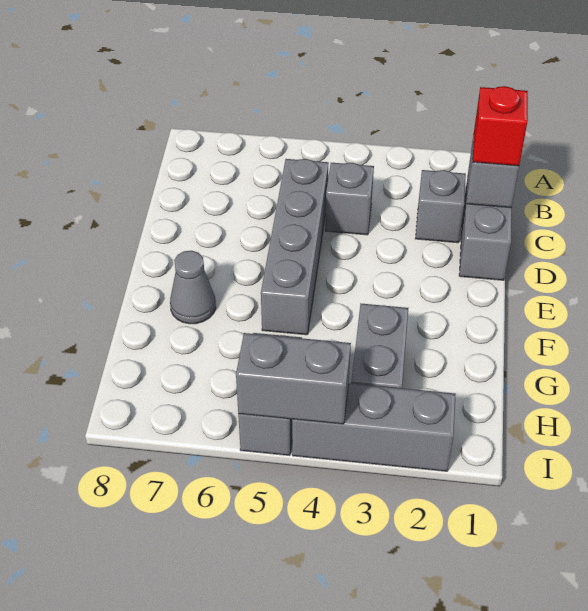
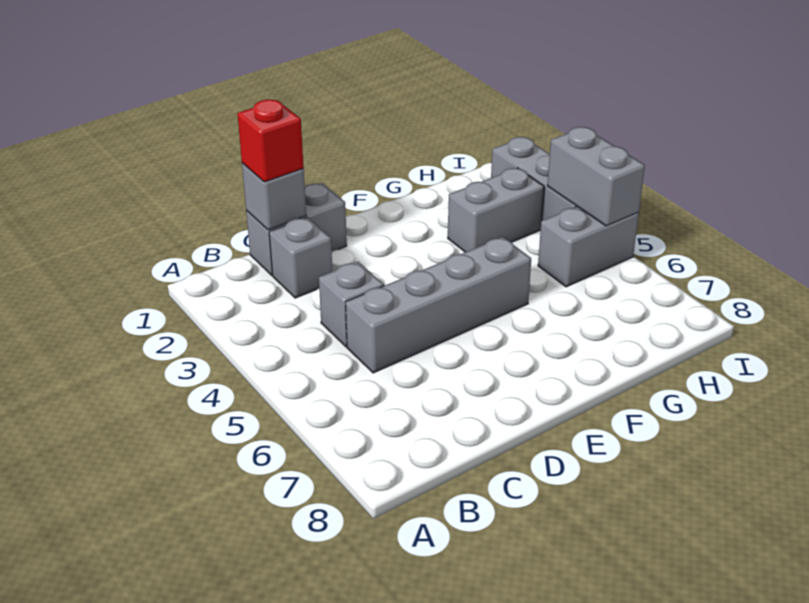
grey 1x1 cone [170,251,216,324] -> none

